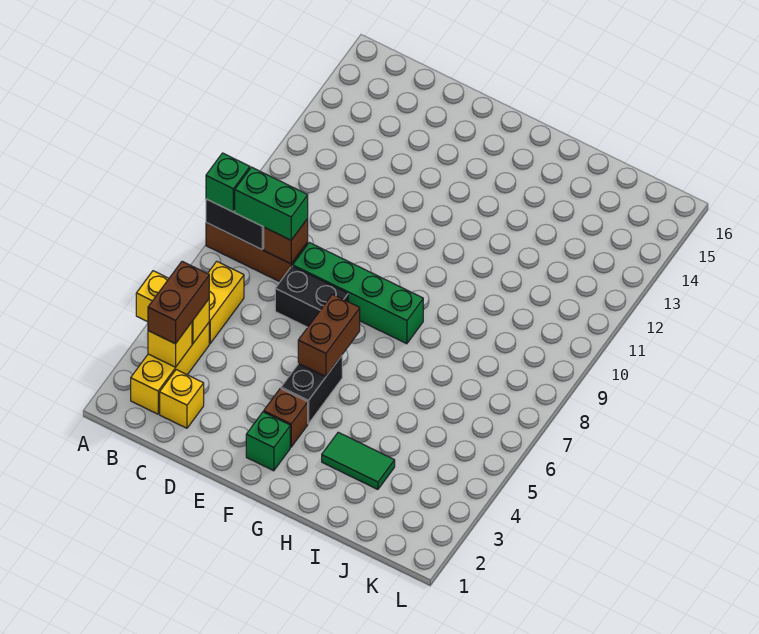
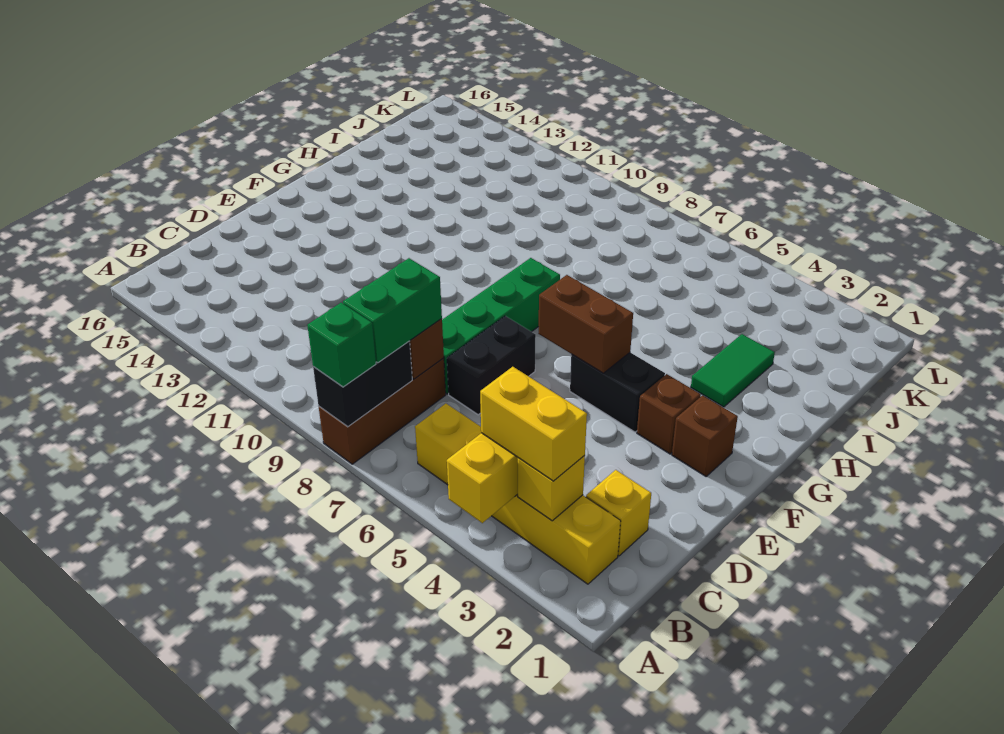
brown 1x2 brick [148,261,209,344] -> yellow 1x2 brick [480,367,587,481]
green 1x1 brick [246,412,290,471] -> brown 1x1 brick [672,395,738,476]

